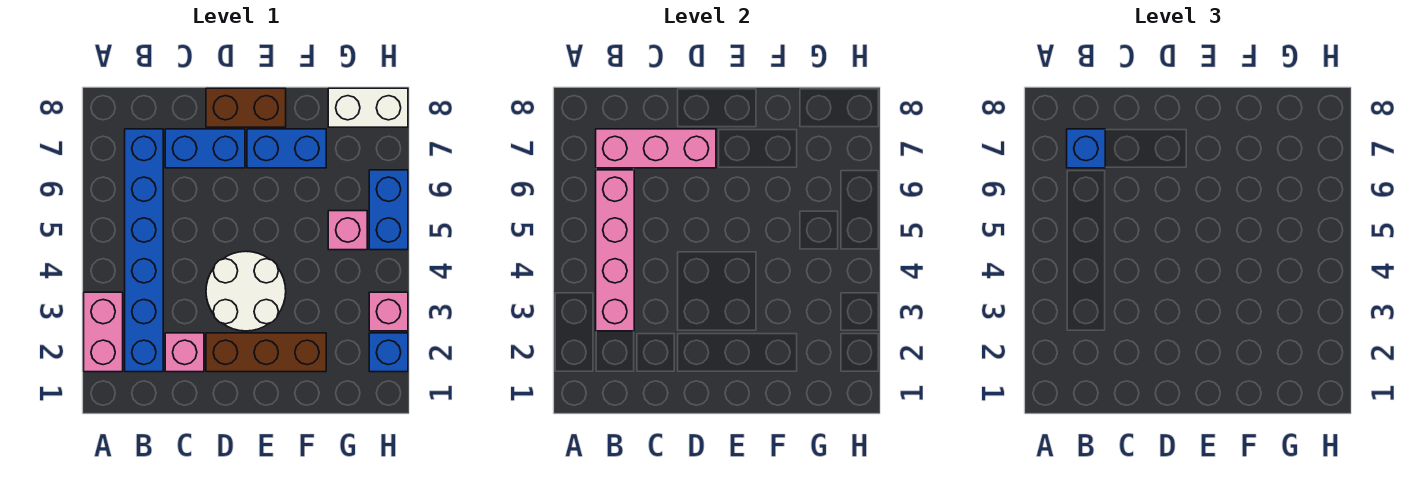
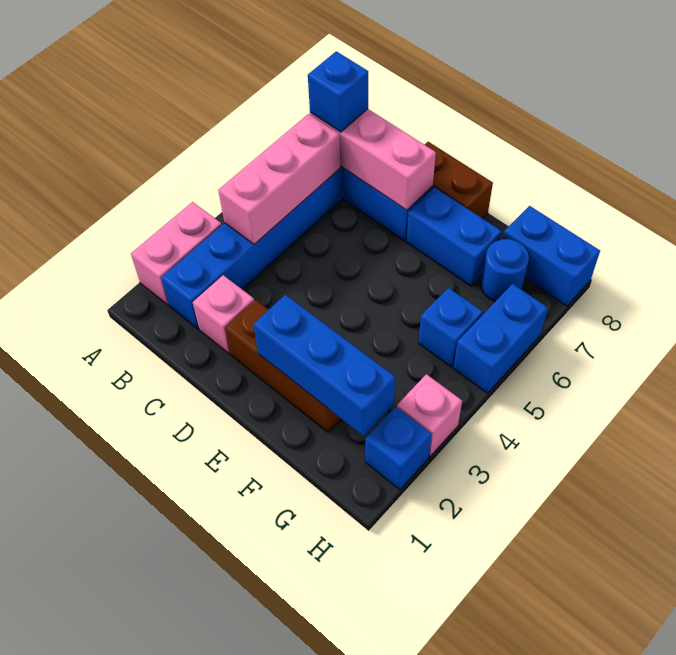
pink 1x4 brick [596,170,634,331] -> pink 1x3 brick [218,114,340,244]
white 2x2 round brick [206,251,286,331] -> none
none -> blue 1x3 brick [253,295,395,436]
pink 1x1 brick [328,211,367,250] -> blue 1x1 brick [419,288,483,367]
none -> blue 1x1 round brick [481,239,529,301]
white 1x2 brick [328,88,408,127] -> blue 1x2 brick [503,206,600,306]

